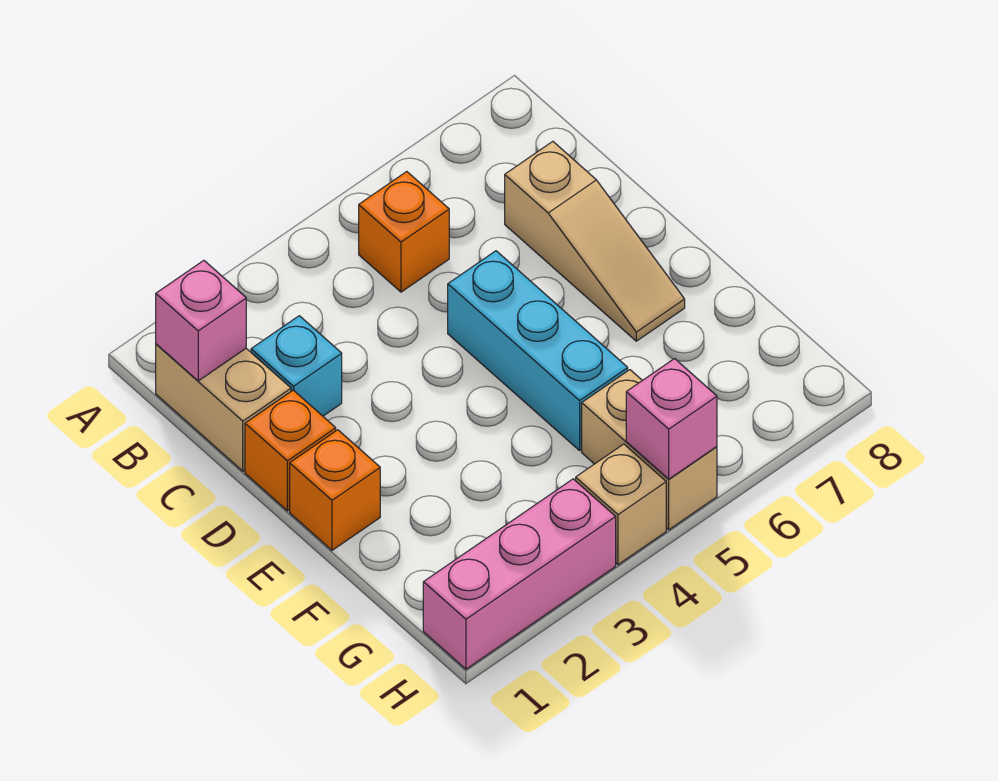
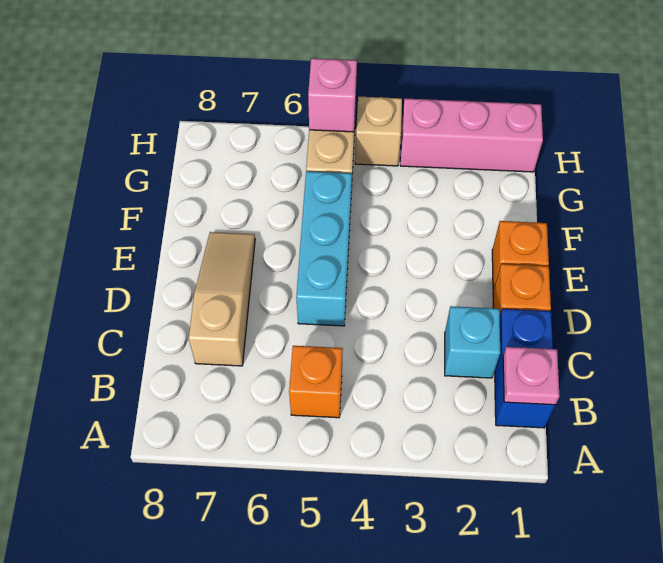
tan 1x2 brick [156,344,291,471] -> blue 1x2 brick [495,309,555,428]
pink 1x1 brick [156,261,246,381] -> pink 1x1 plate [503,347,560,405]

